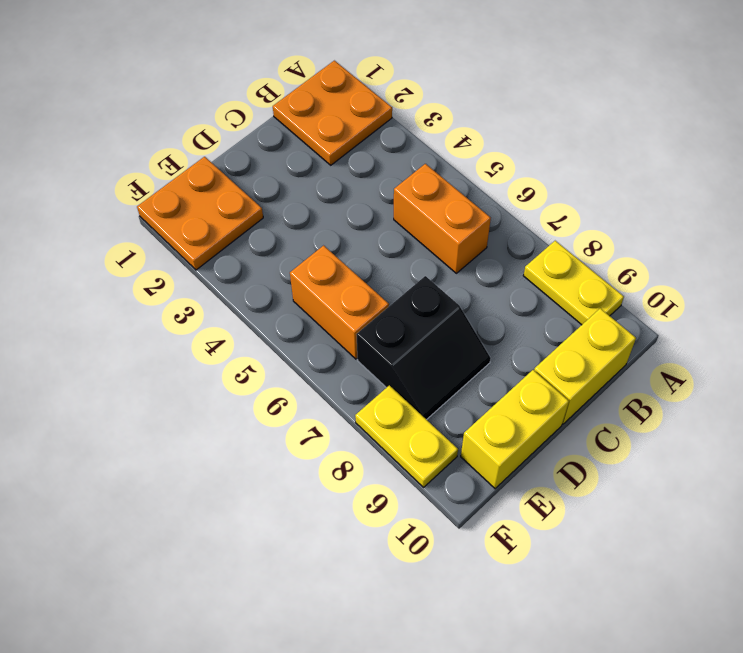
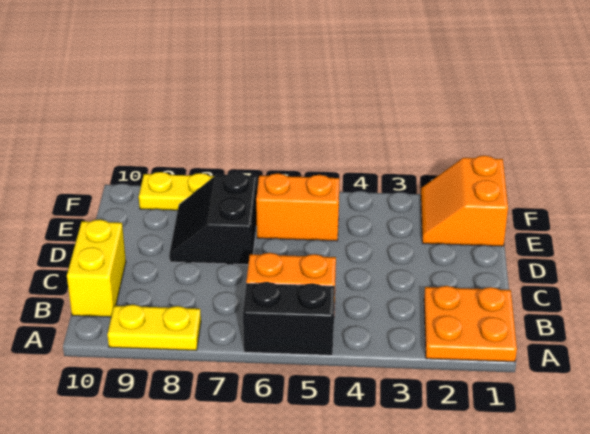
none -> black 1x2 brick [243,282,335,355]
yellow 1x2 brick [461,370,569,489] -> none
orange 2x2 plate [137,157,263,270] -> orange 2x2 slope [421,155,508,246]

